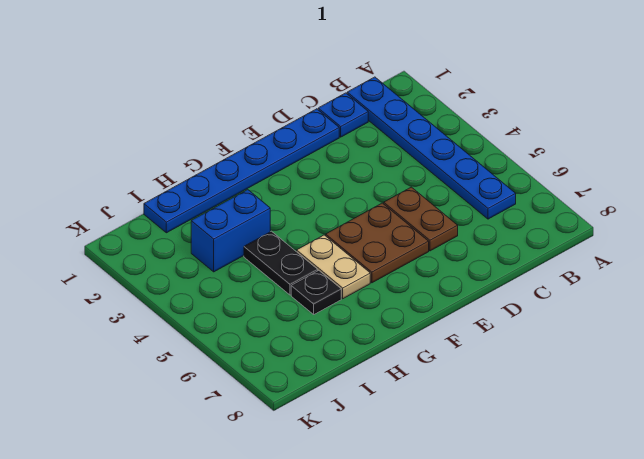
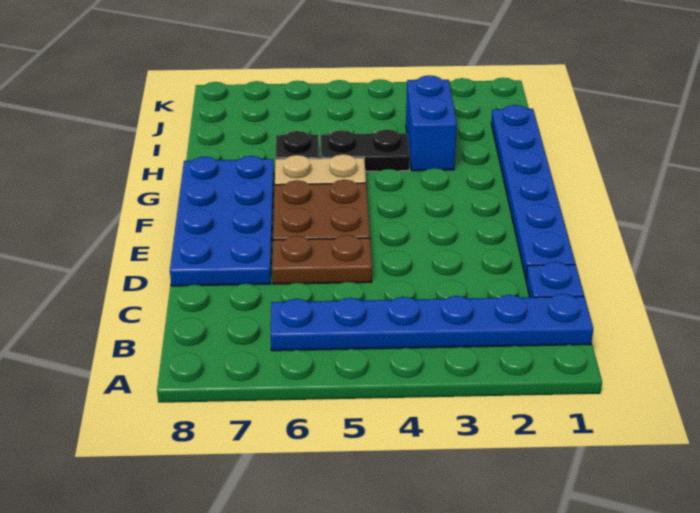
none -> blue 2x4 plate [170,156,274,286]

